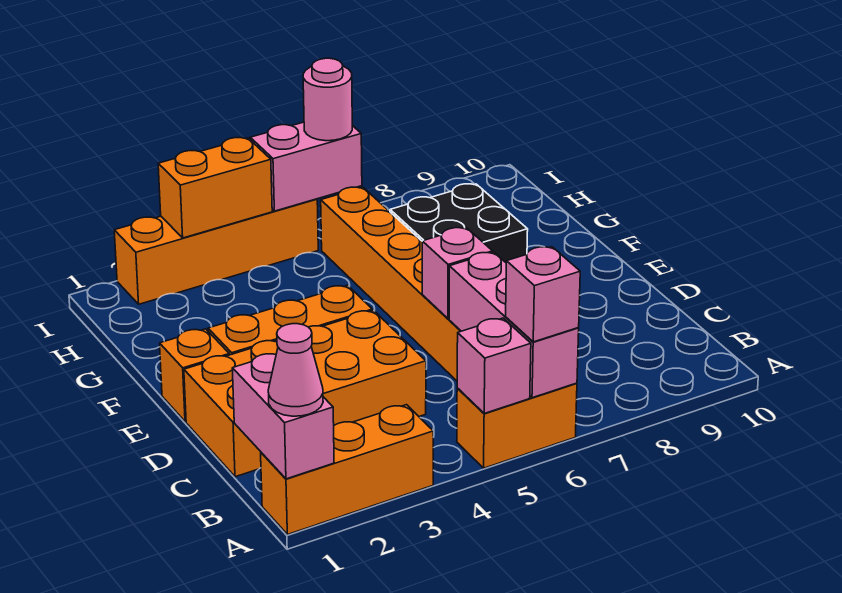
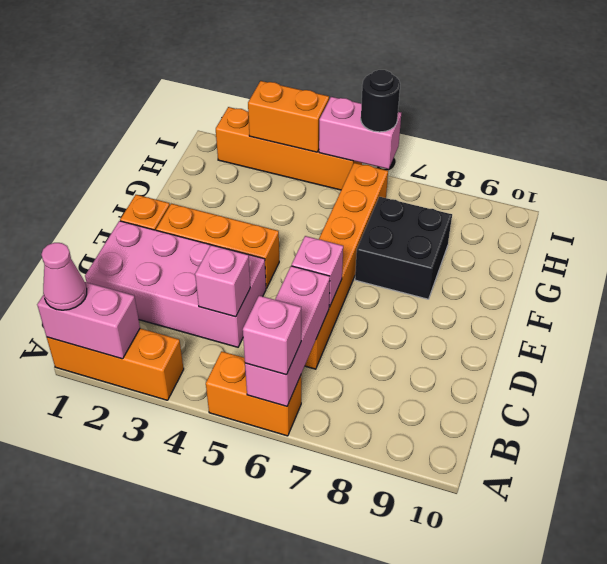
pink 1x2 brick [232,354,334,479] -> pink 1x2 brick turned to [37,282,140,359]
pink 1x1 brick [457,318,531,413] -> pink 1x1 brick moved to [195,245,250,317]
orange 2x4 brick [184,310,426,477] -> pink 2x4 brick [85,221,266,347]
pink 1x1 round brick [303,58,352,141] -> black 1x1 round brick [361,70,400,132]

